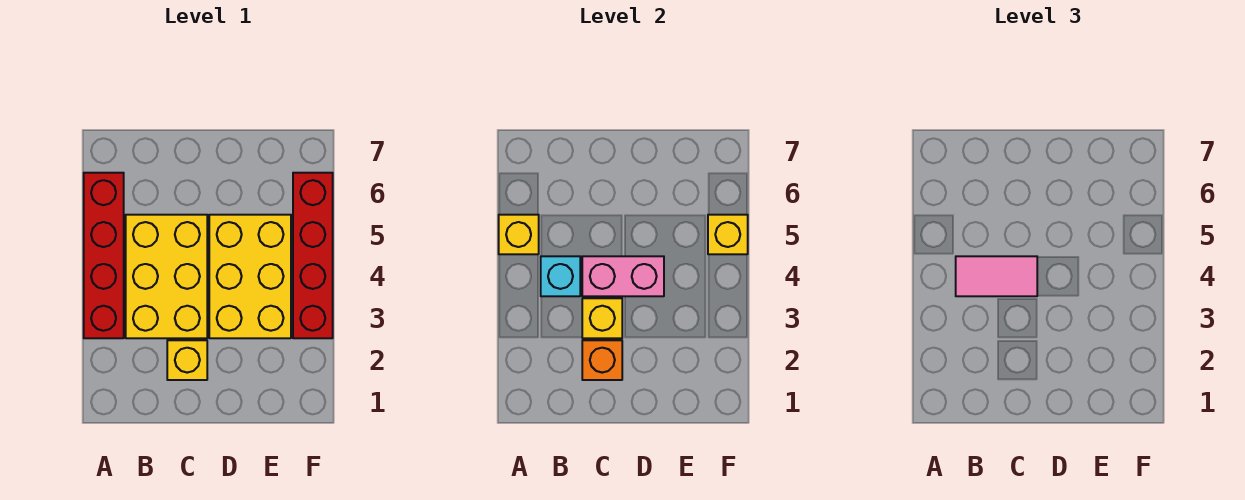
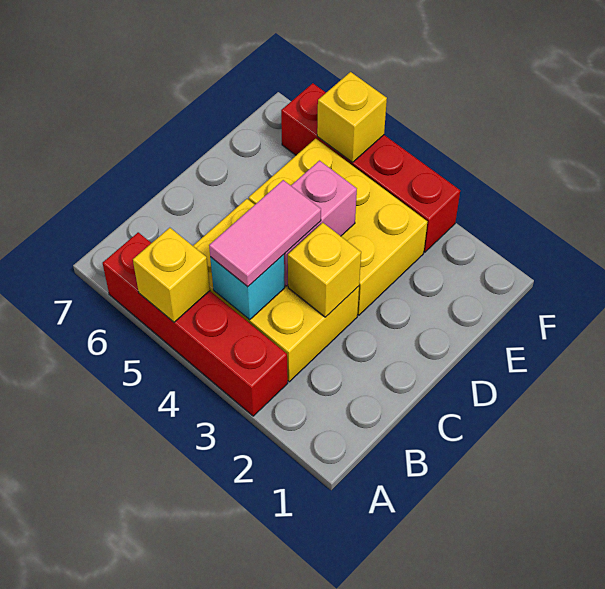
yellow 1x1 brick [167,340,207,380] -> none
orange 1x1 brick [582,340,622,380] -> none

